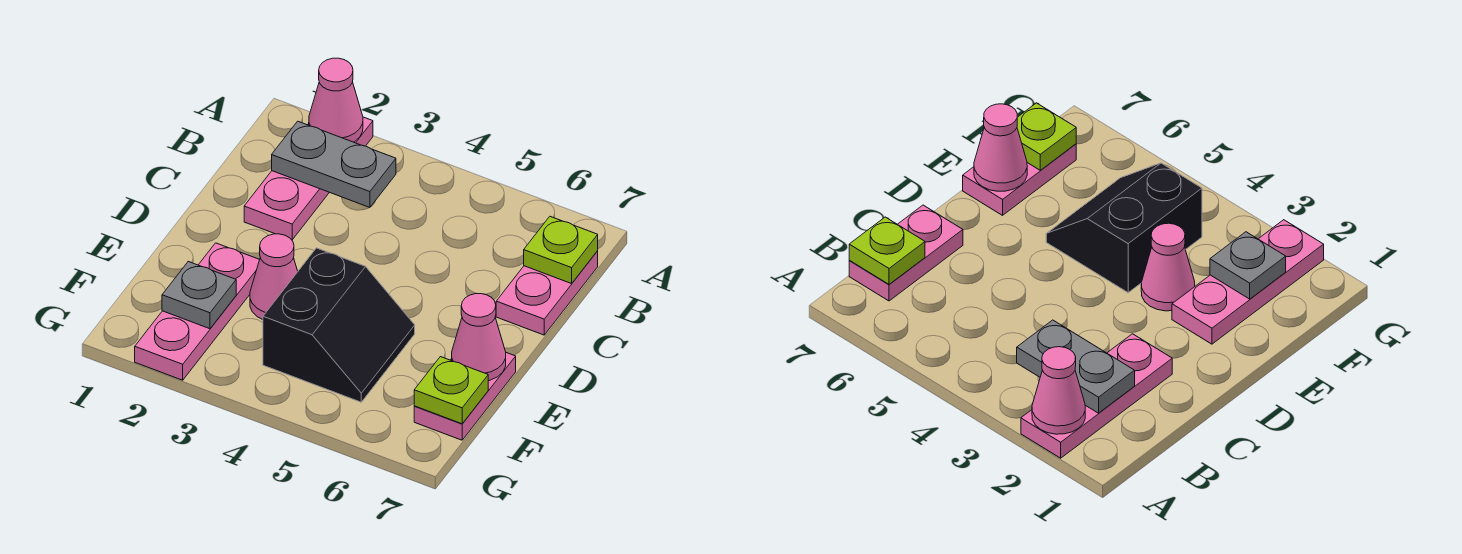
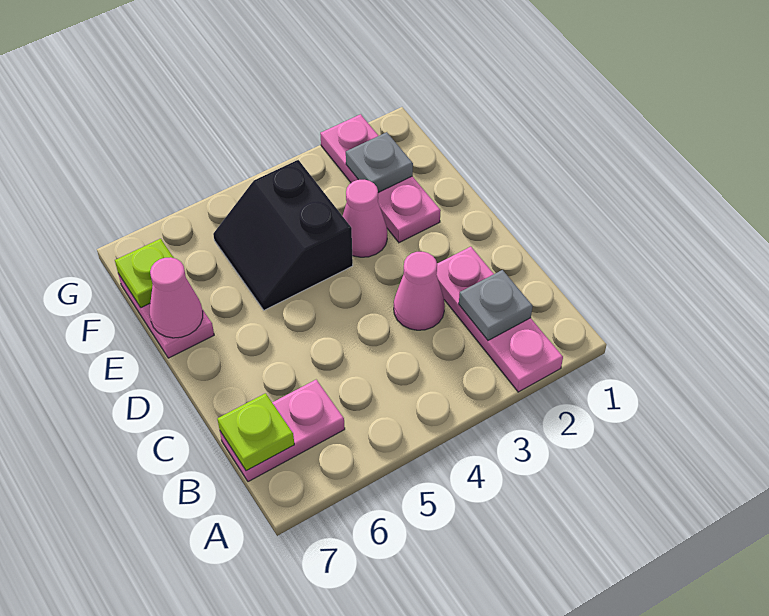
pink 1x1 cone [309,58,363,142] -> pink 1x1 cone moved to [394,252,445,330]
grey 1x2 plate [272,121,396,208] -> grey 1x1 plate [459,270,533,340]
pink 1x2 plate [496,251,598,335] -> pink 1x2 plate turned to [220,380,345,482]

